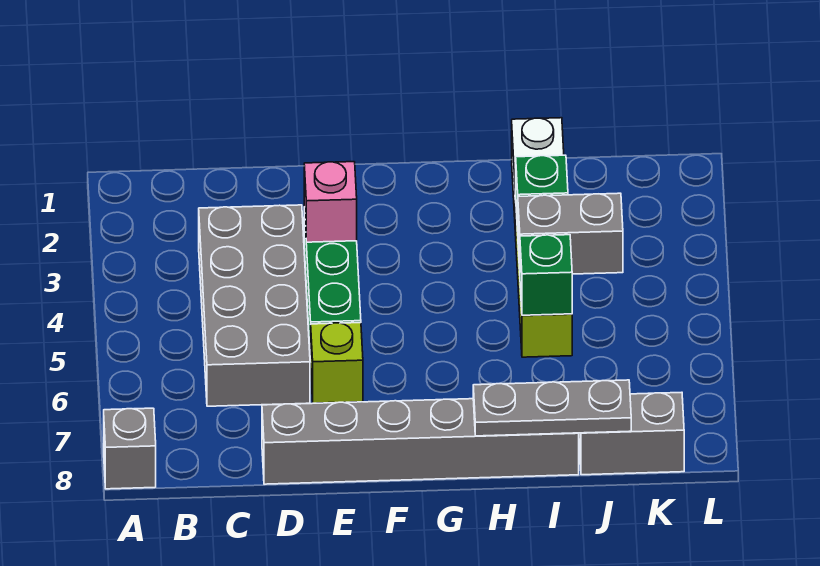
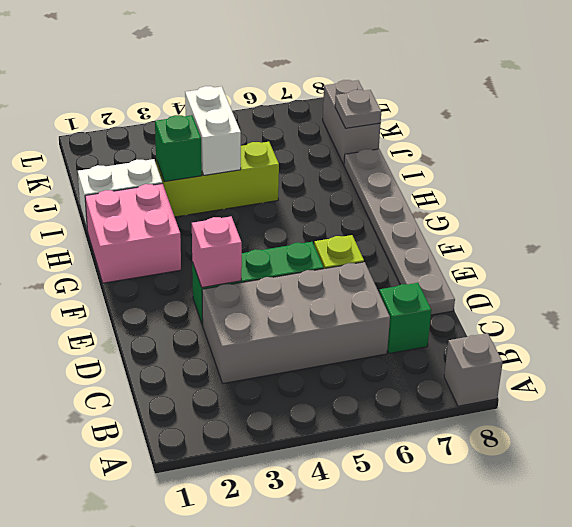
grey 1x6 brick [262,399,579,484] -> grey 1x6 plate [344,149,455,315]
none -> pink 2x2 brick [85,184,181,283]
grey 1x3 plate [473,380,631,436] -> grey 1x1 plate [335,90,381,128]
grey 1x2 brick [518,193,623,274] -> white 1x2 brick [185,86,241,175]
green 1x1 brick [520,235,572,315] -> green 1x1 brick moved to [379,283,431,353]

